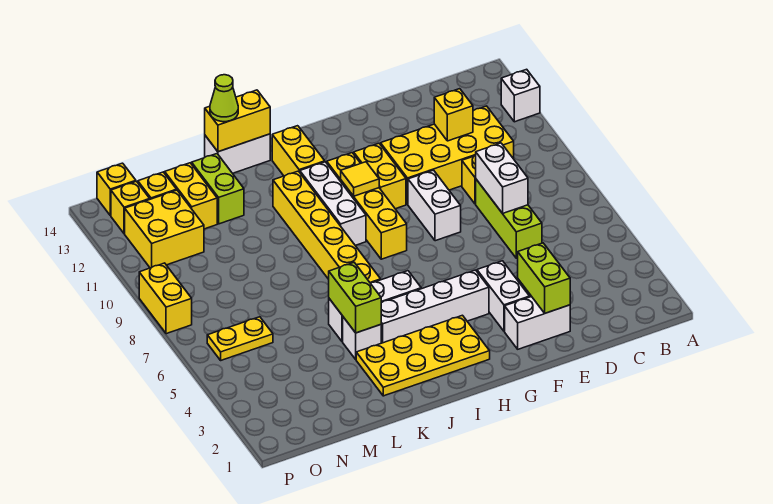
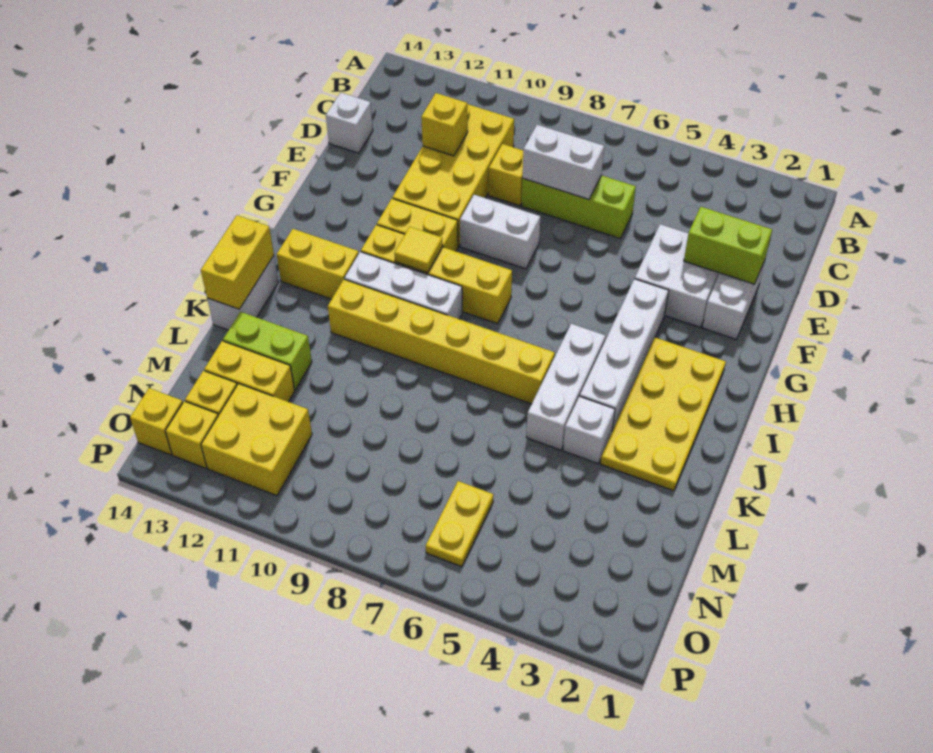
white 1x1 brick [501,69,540,122] -> white 1x1 brick moved to [326,93,373,153]
white 1x2 brick [477,261,530,331] -> white 2x2 brick [635,224,720,327]
lime 1x2 brick [329,263,381,333] -> none
lime 1x1 cone [210,75,238,122] -> none
yellow 1x2 brick [139,263,192,334] -> none

